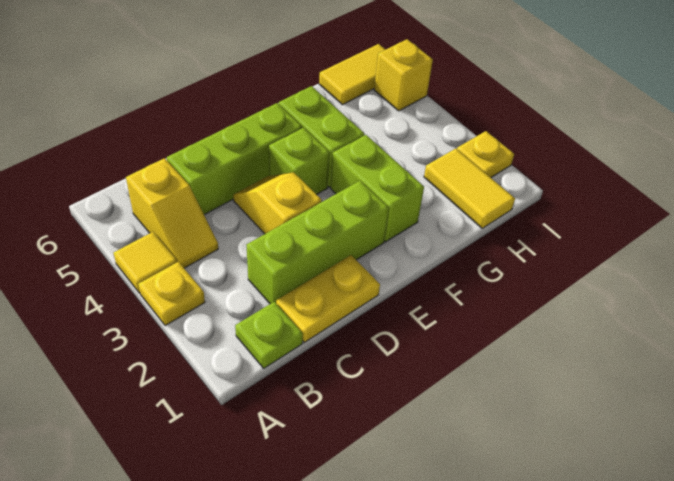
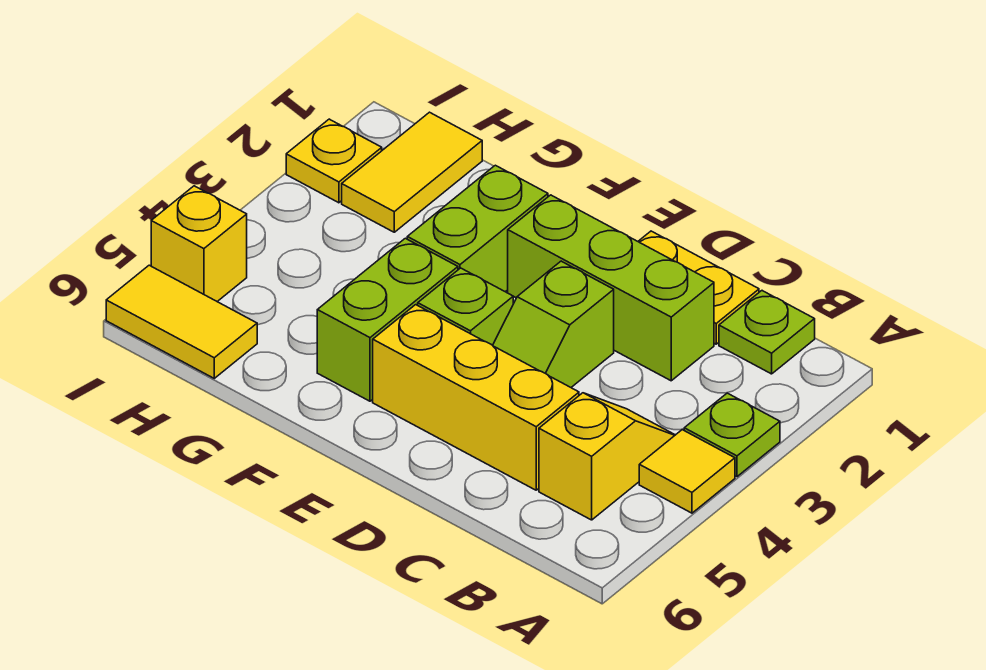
yellow 1x1 plate [138,262,205,326] -> lime 1x1 plate [684,393,780,477]
lime 1x3 brick [167,103,302,215] -> yellow 1x3 brick [373,305,579,490]
yellow 1x2 slope [233,172,322,234] -> lime 1x2 slope [493,261,614,387]

